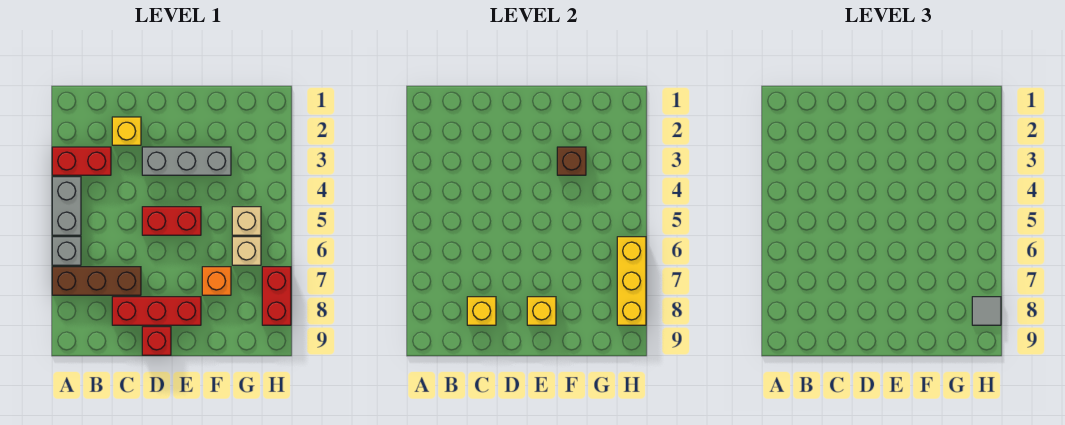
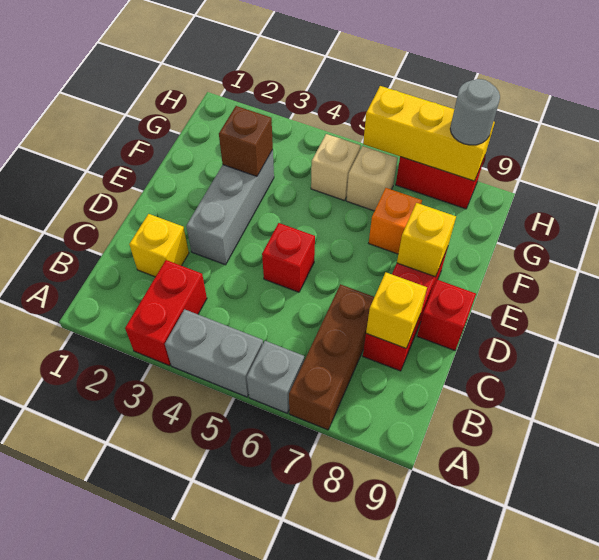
red 1x2 brick [142,207,201,235] -> red 1x1 brick [262,223,315,292]
grey 1x1 tile [972,297,1001,325] -> grey 1x1 round brick [450,79,500,145]

